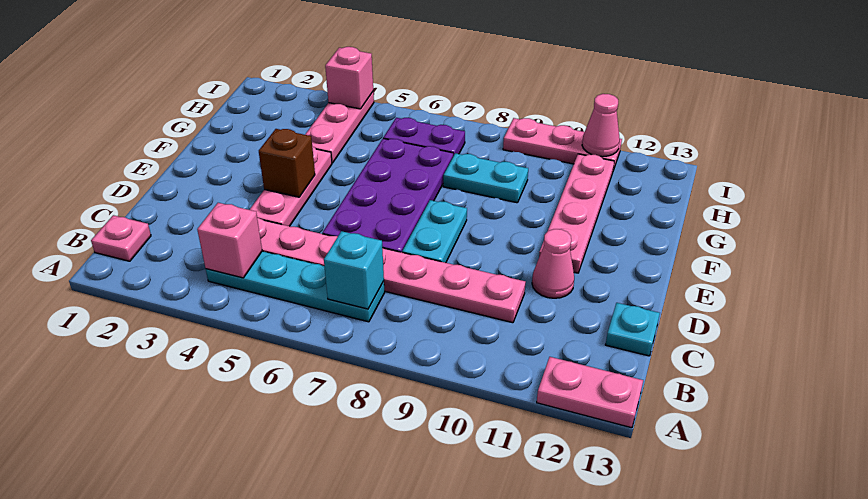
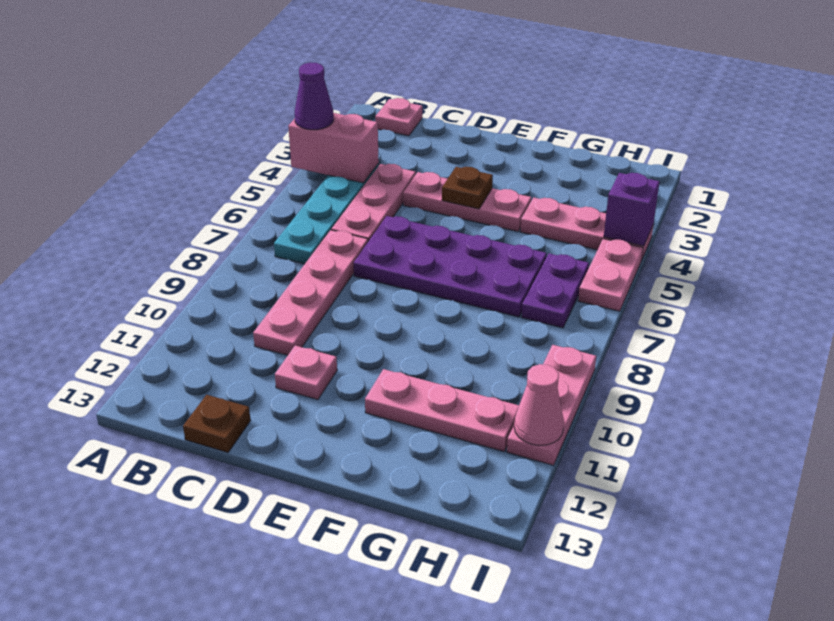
none -> purple 1x1 cone [295,62,334,130]
pink 1x2 plate [537,357,643,428] -> pink 1x2 plate moved to [578,239,643,311]
pink 1x1 brick [197,203,262,278] -> pink 1x2 brick [288,113,379,183]
cyan 1x1 brick [324,231,384,309] -> none
cyan 1x1 plate [606,303,660,356] -> brown 1x1 plate [183,395,251,452]
cyan 1x2 plate [402,200,467,263] -> none
pink 1x1 cone [532,229,574,298] -> pink 1x1 plate [275,346,337,400]
brown 1x1 brick [259,129,315,197] -> brown 1x1 plate [442,167,493,209]
pink 1x4 plate [539,154,614,273] -> pink 1x3 plate [365,369,519,451]
cyan 1x2 plate [443,153,528,203] -> none
pink 1x1 brick [325,47,373,109] -> purple 1x1 brick [604,173,660,246]

